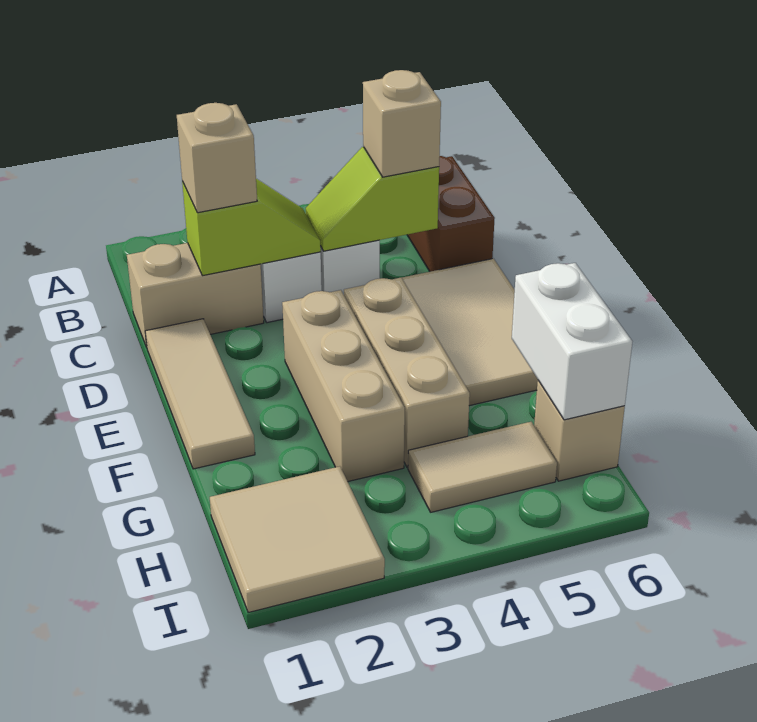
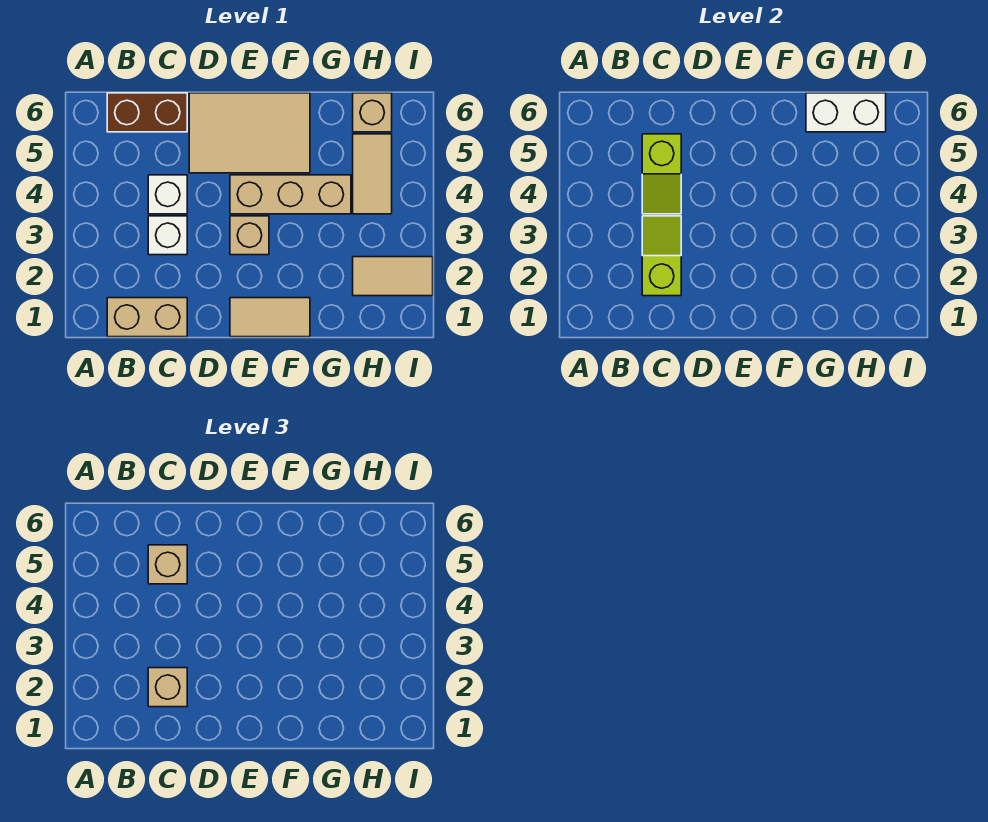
tan 1x2 brick [127,243,264,347] -> tan 1x2 brick turned to [107,298,187,337]
tan 1x3 tile [145,319,255,469] -> tan 1x2 tile [230,298,310,337]
tan 1x3 brick [282,290,405,481] -> tan 1x1 brick [230,216,269,255]
tan 2x2 tile [210,466,385,613] -> tan 1x2 tile [353,257,433,296]

